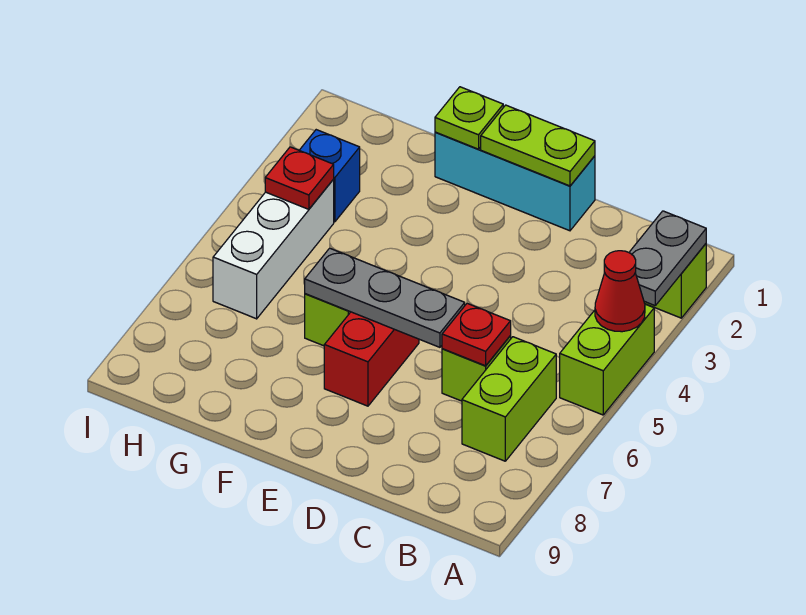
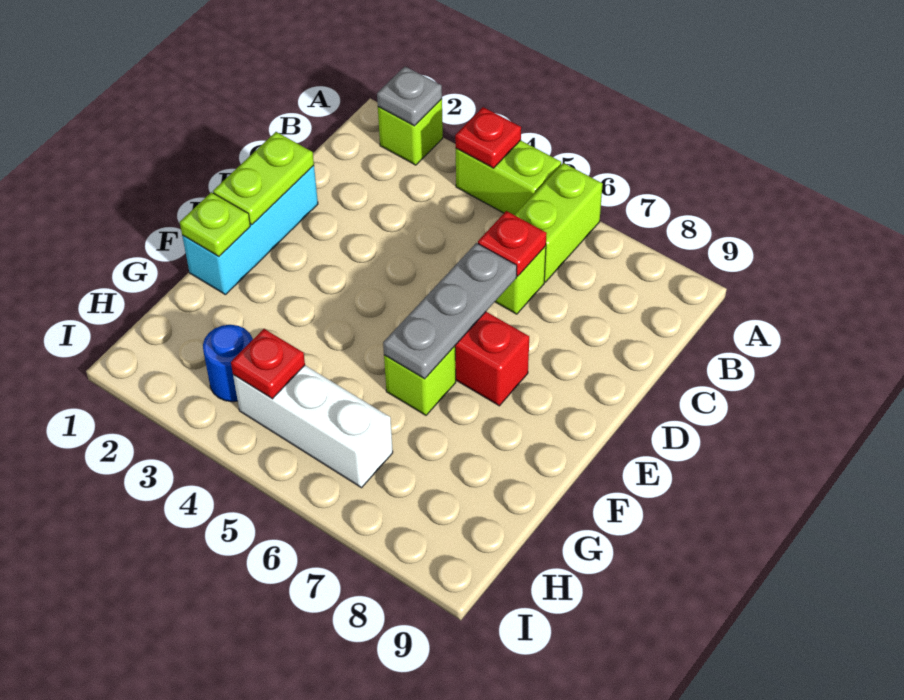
grey 1x2 plate [629,211,706,305] -> grey 1x1 plate [377,67,442,126]
red 1x1 cone [595,251,645,332] -> red 1x1 plate [455,107,521,168]
lime 1x2 brick [462,337,556,461] -> lime 1x2 brick turned to [515,163,603,282]
blue 1x1 brick [299,130,360,222] -> blue 1x1 round brick [203,325,253,402]

